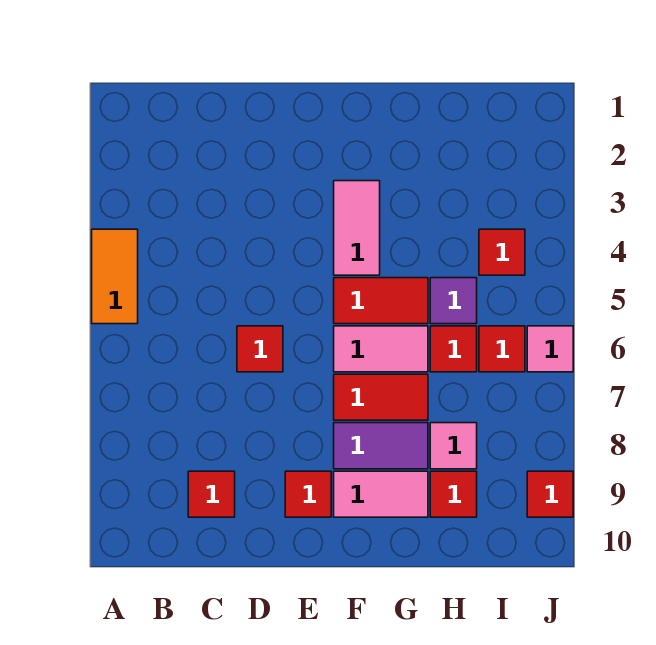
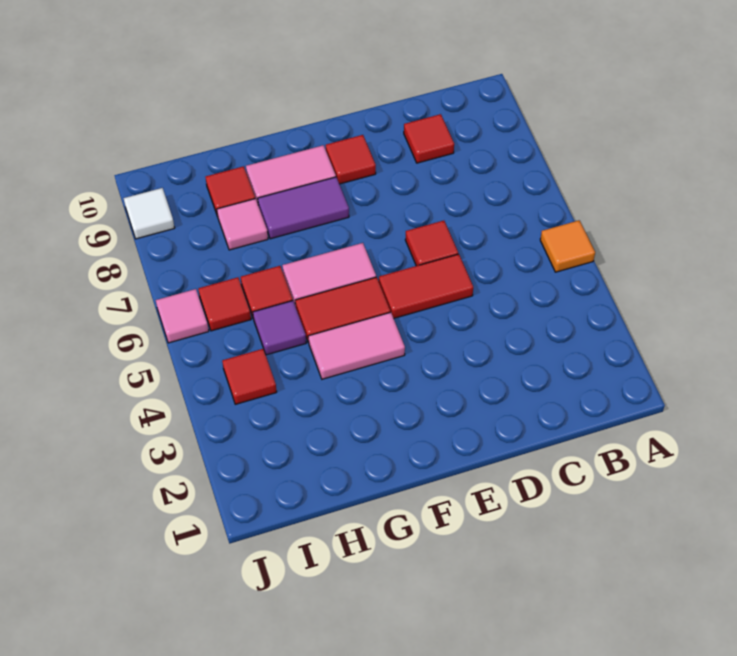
orange 1x2 tile [92,229,138,324] -> orange 1x1 tile [540,220,595,272]
pink 1x2 tile [334,181,380,275] -> pink 1x2 tile turned to [308,312,405,379]
red 1x2 tile [334,374,428,420] -> red 1x2 tile moved to [379,254,473,318]
red 1x1 tile [527,471,573,517] -> white 1x1 tile [124,188,175,239]

